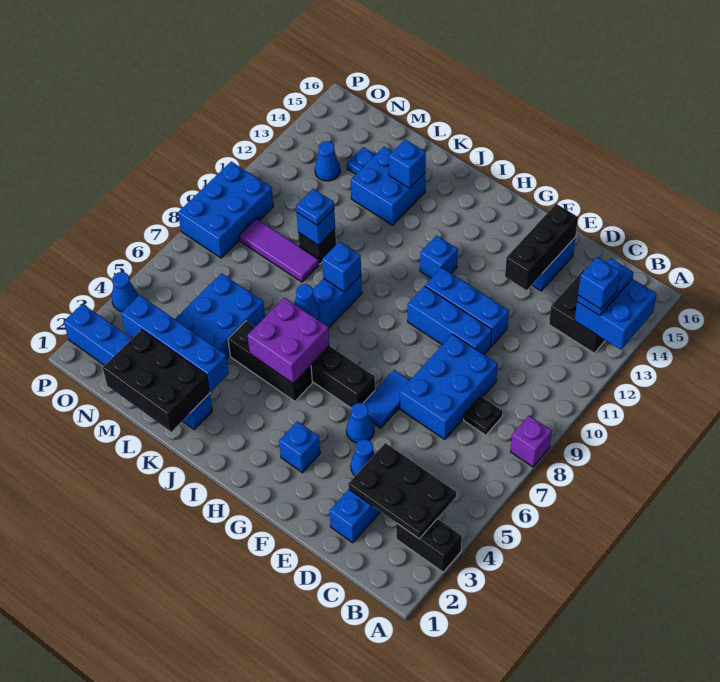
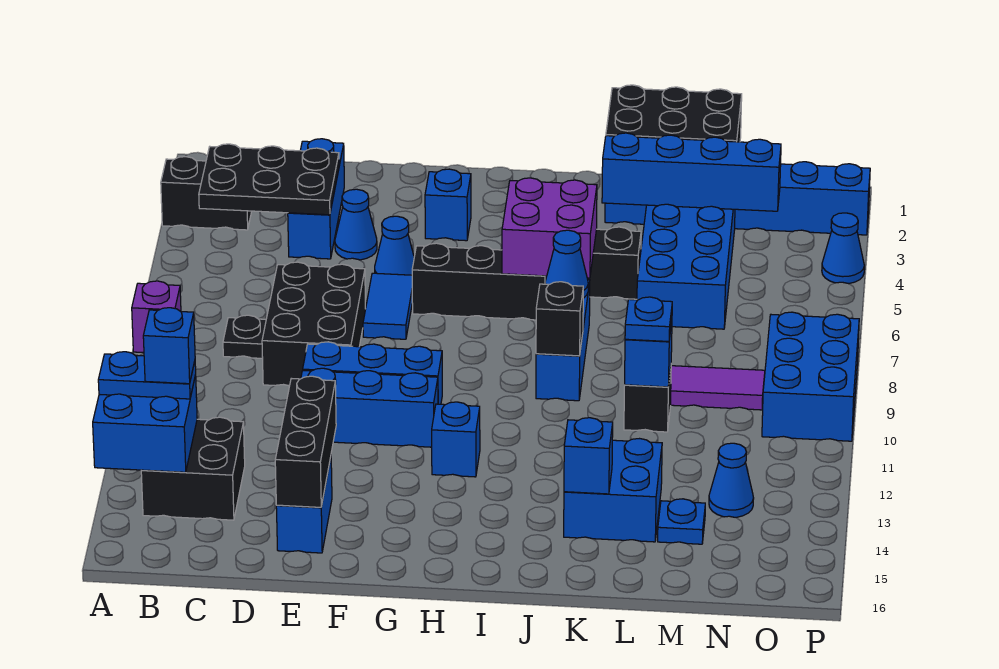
blue 1x2 plate [577,258,634,316] -> blue 1x2 plate turned to [98,352,196,399]
blue 2x3 brick [400,334,498,439] -> black 2x3 brick [262,262,366,386]
blue 1x1 brick [322,242,361,292] -> black 1x1 brick [536,282,583,356]

